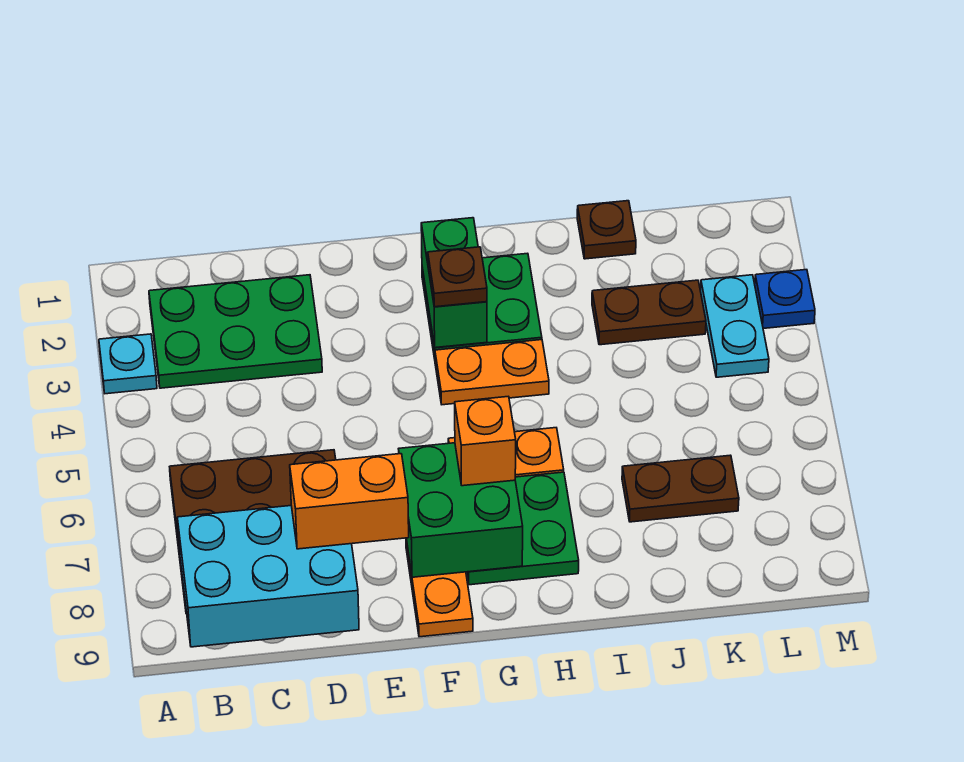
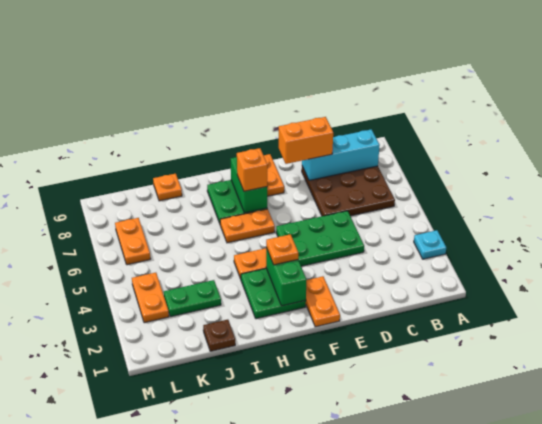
green 2x3 plate [149,275,322,388] -> green 2x3 plate moved to [276,211,364,266]
cyan 2x3 brick [177,506,359,647] -> cyan 1x3 brick [302,129,380,180]
none -> orange 1x2 plate [306,276,340,327]
green 2x2 brick [399,443,523,577] -> green 1x2 brick [231,157,267,213]
brown 1x1 plate [428,247,487,307] -> orange 1x1 plate [266,234,298,265]
brown 1x2 plate [592,280,706,345] -> green 1x2 plate [164,280,221,317]
brown 1x2 plate [622,455,739,522] -> none
none -> orange 1x1 plate [153,174,182,201]
cyan 1x2 plate [701,275,769,377] -> orange 1x2 plate [132,273,169,323]
none -> orange 1x2 plate [115,218,151,265]
blue 1x1 plate [755,270,815,328] -> none

